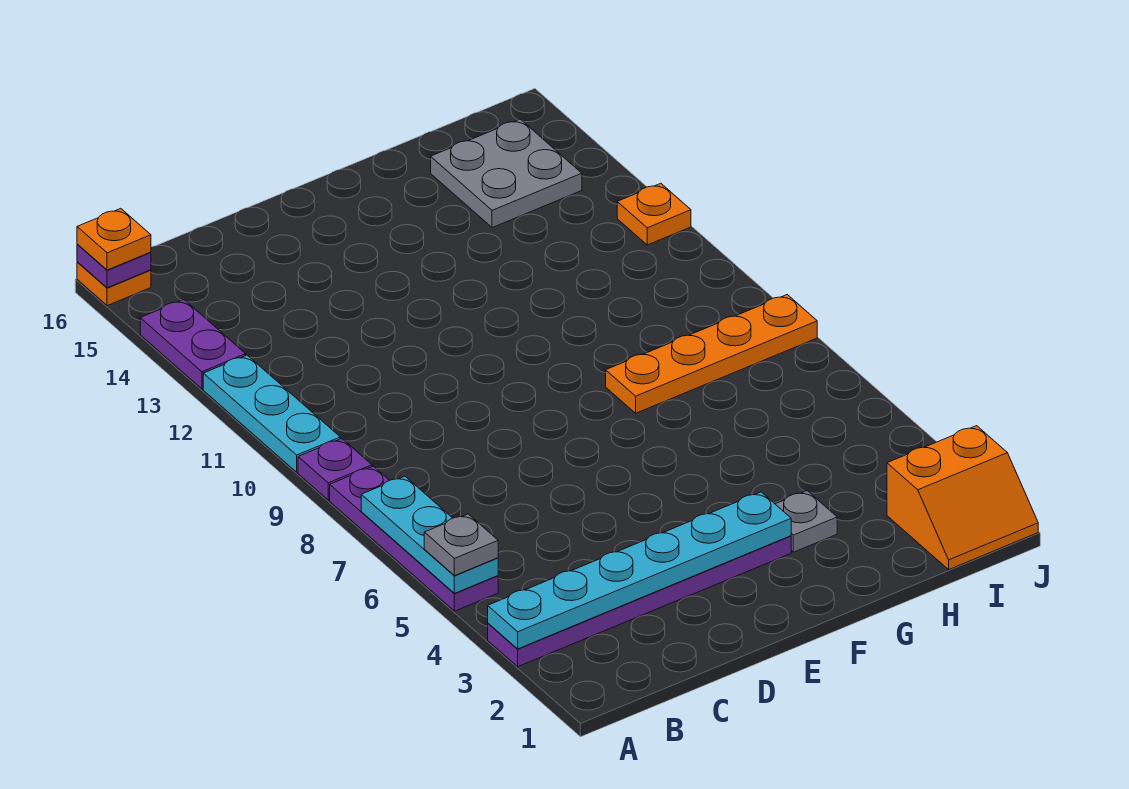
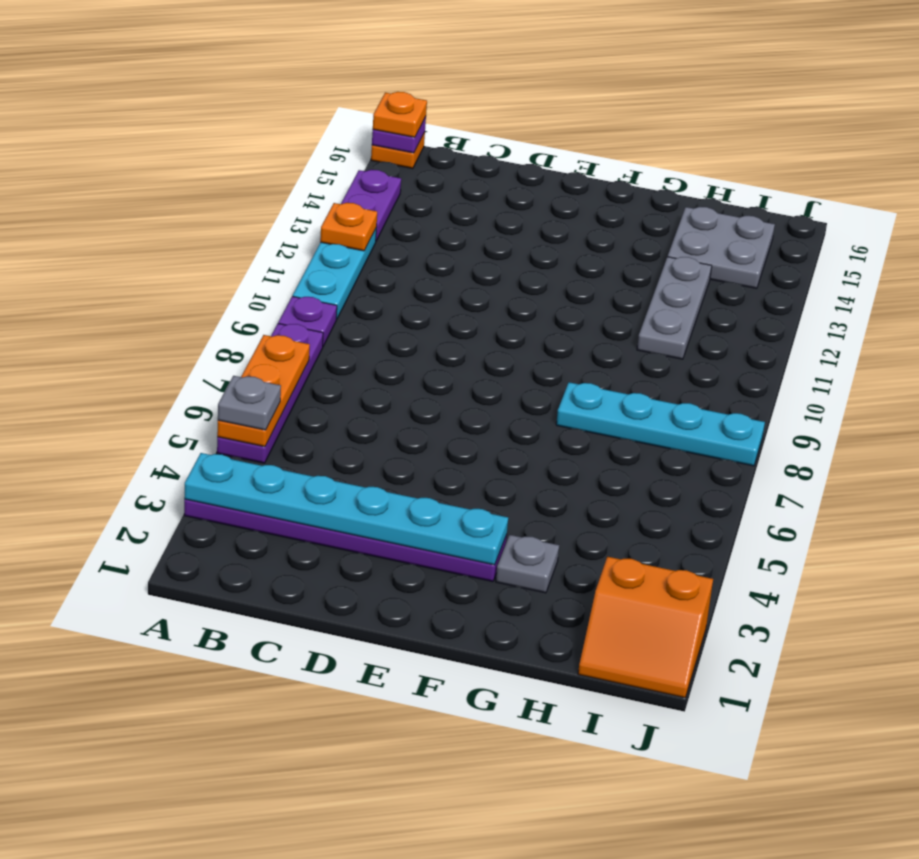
cyan 1x3 plate [361,476,498,593] -> orange 1x3 plate [217,335,310,447]
orange 1x4 plate [606,295,817,413] -> cyan 1x4 plate [556,382,765,466]
none -> grey 1x3 plate [637,257,712,359]
orange 1x1 plate [617,183,691,245] -> orange 1x1 plate moved to [320,203,377,251]

